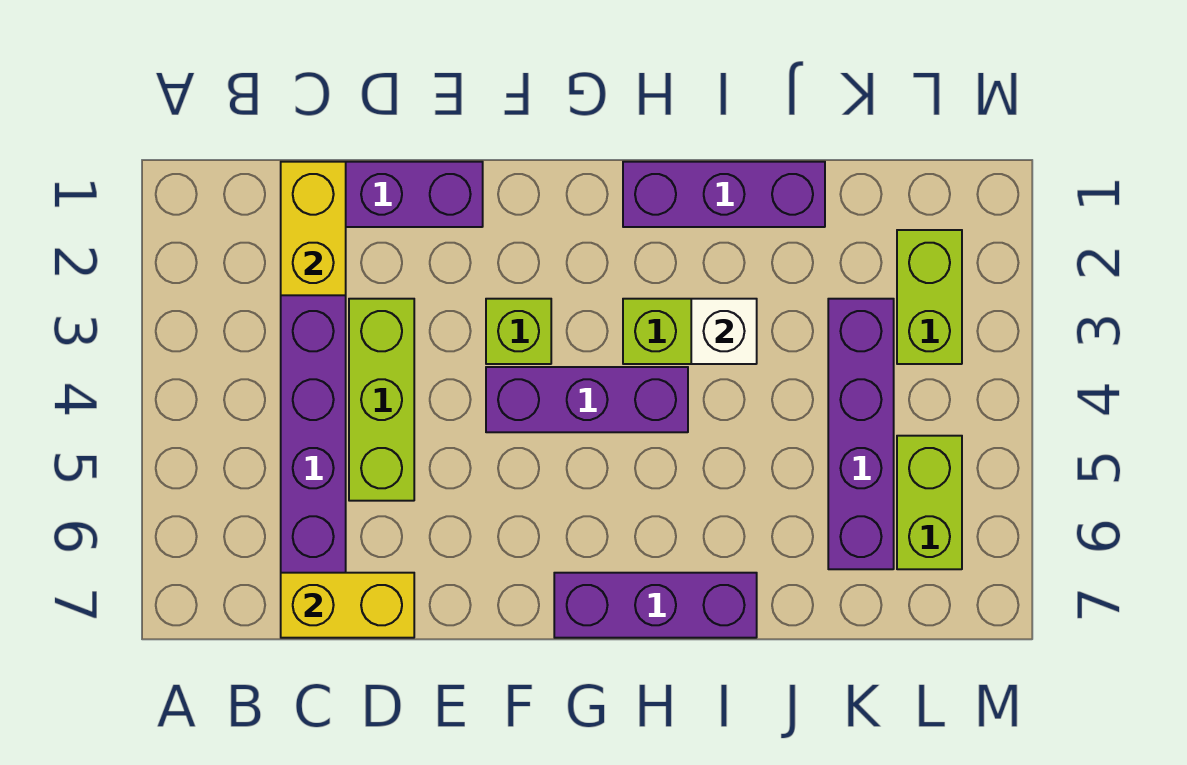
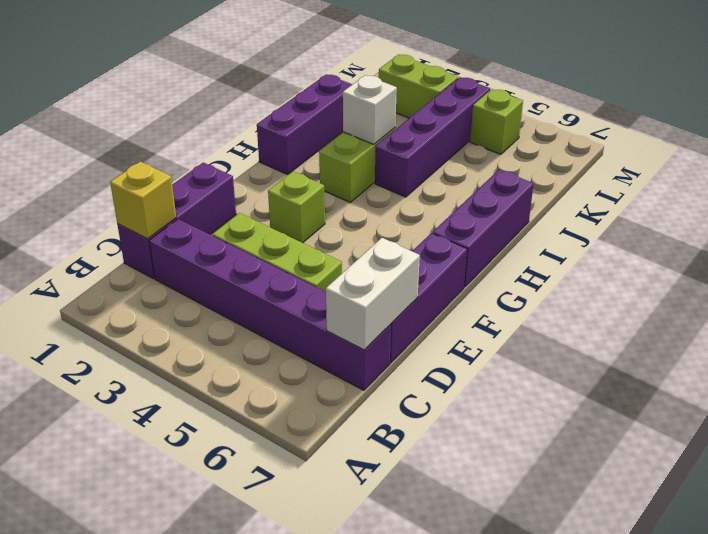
yellow 1x2 brick [281,162,346,295] -> yellow 1x1 brick [110,162,176,239]
yellow 1x2 brick [281,573,414,638] -> white 1x2 brick [326,238,420,350]
purple 1x3 brick [486,367,688,432] -> purple 1x3 brick moved to [390,233,467,363]
purple 1x4 brick [828,299,894,569] -> purple 1x4 brick turned to [375,77,490,197]
lime 1x2 brick [897,436,962,569] -> lime 1x1 brick [470,89,523,154]

